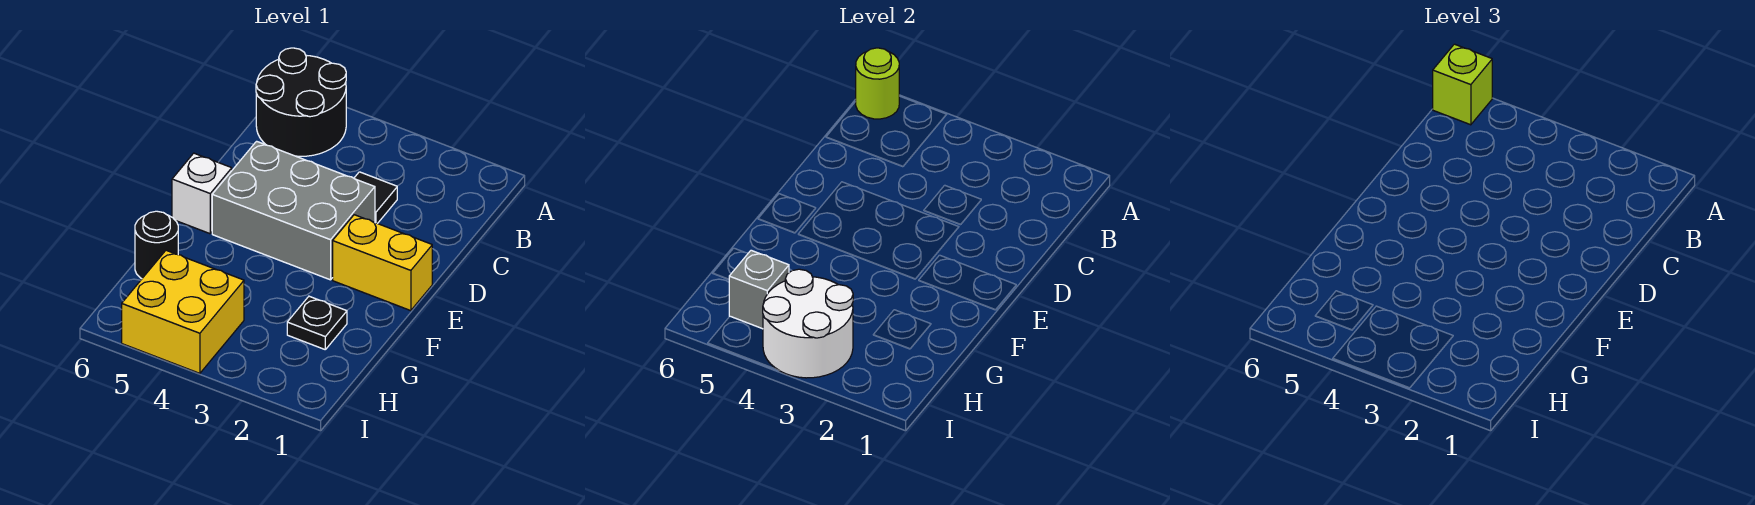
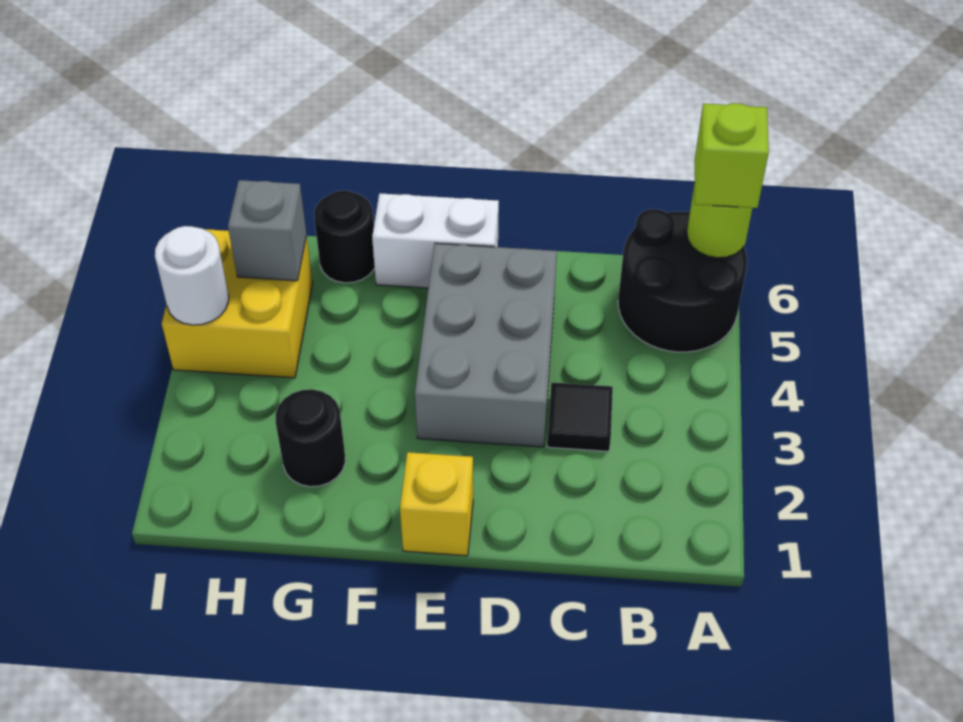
yellow 1x2 brick [333,215,432,311] -> yellow 1x1 brick [400,452,473,556]
white 1x1 brick [172,153,232,234] -> white 1x2 brick [372,193,499,288]
black 1x1 plate [287,296,347,349] -> black 1x1 round brick [276,389,345,487]
white 2x2 round brick [763,269,853,378] -> white 1x1 round brick [155,226,229,325]

